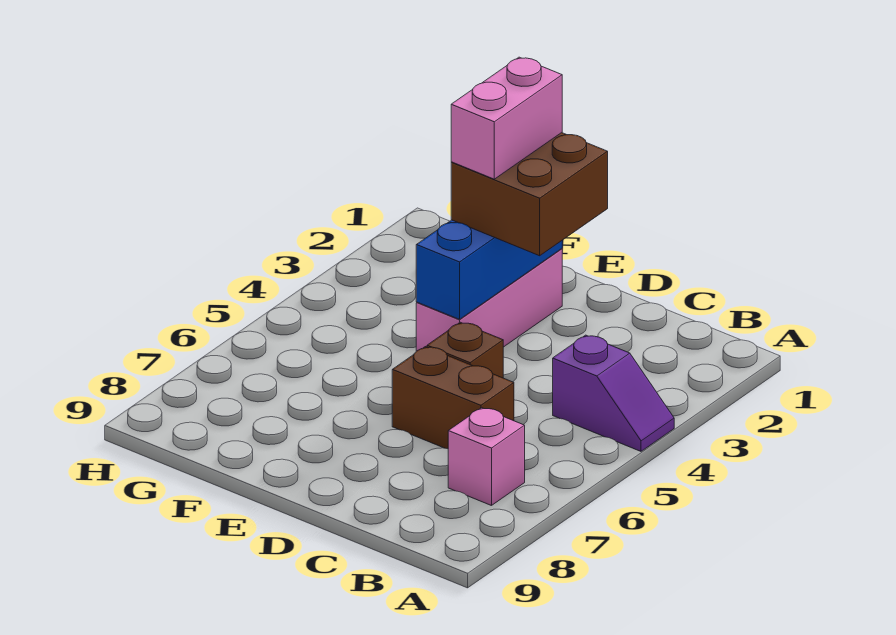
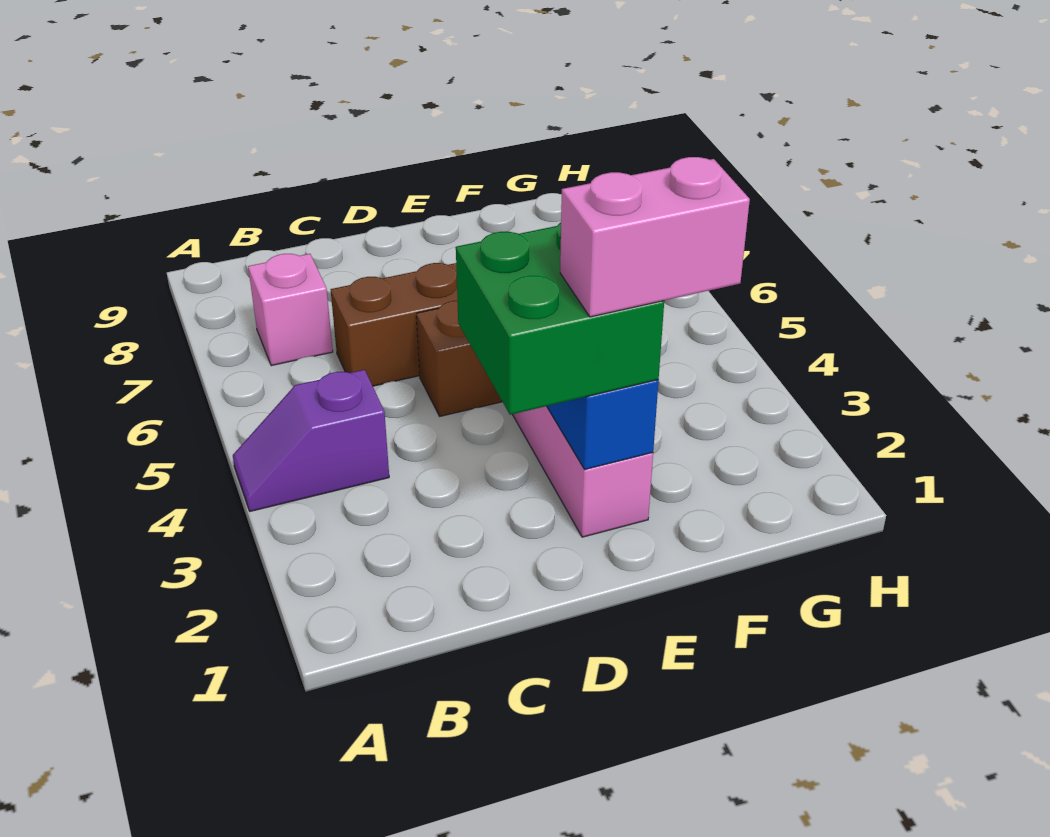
brown 2x2 brick [451,133,608,256] -> green 2x2 brick [456,222,664,415]
pink 1x2 brick [451,57,562,179] -> pink 1x2 brick turned to [560,157,750,317]

